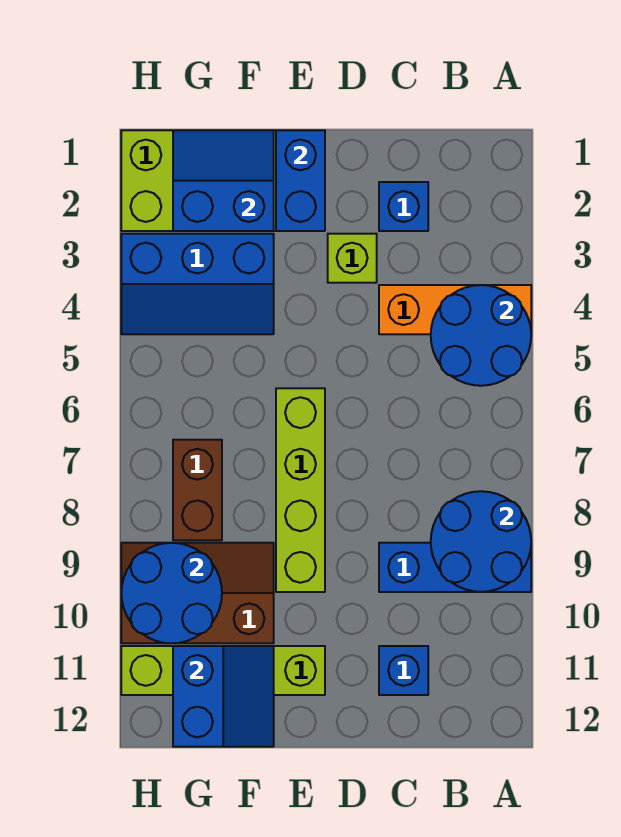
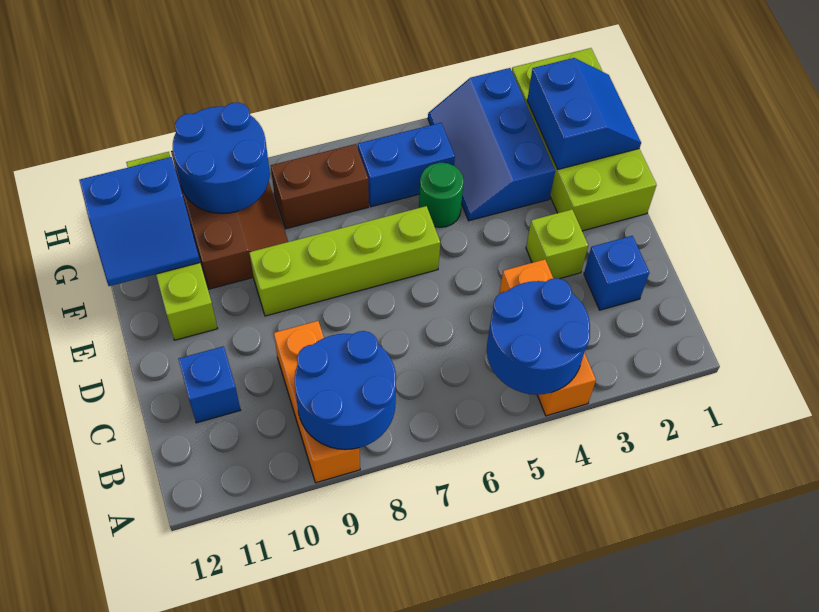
blue 1x3 brick [379,543,531,592] -> orange 1x3 brick [274,321,360,483]
blue 1x2 brick [276,130,325,231] -> blue 1x2 brick moved to [358,123,455,207]
none -> green 1x1 round brick [419,163,464,227]

